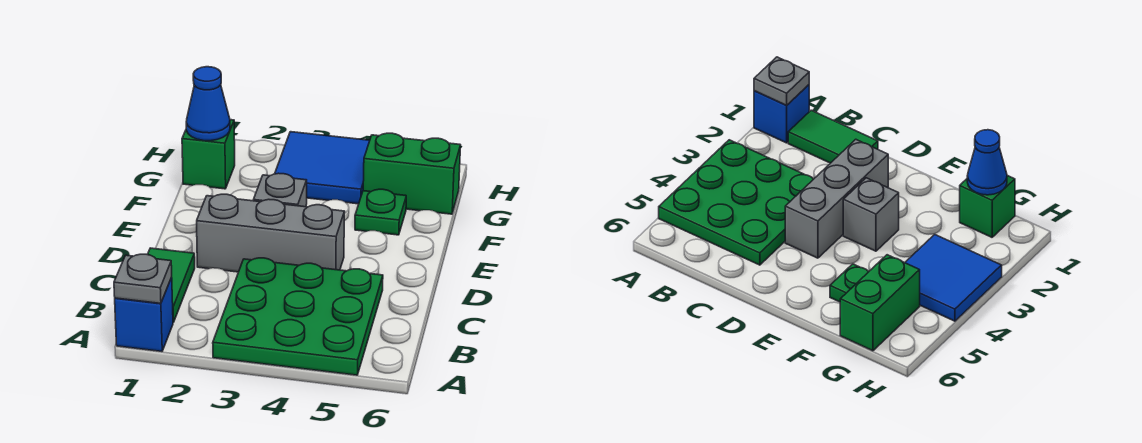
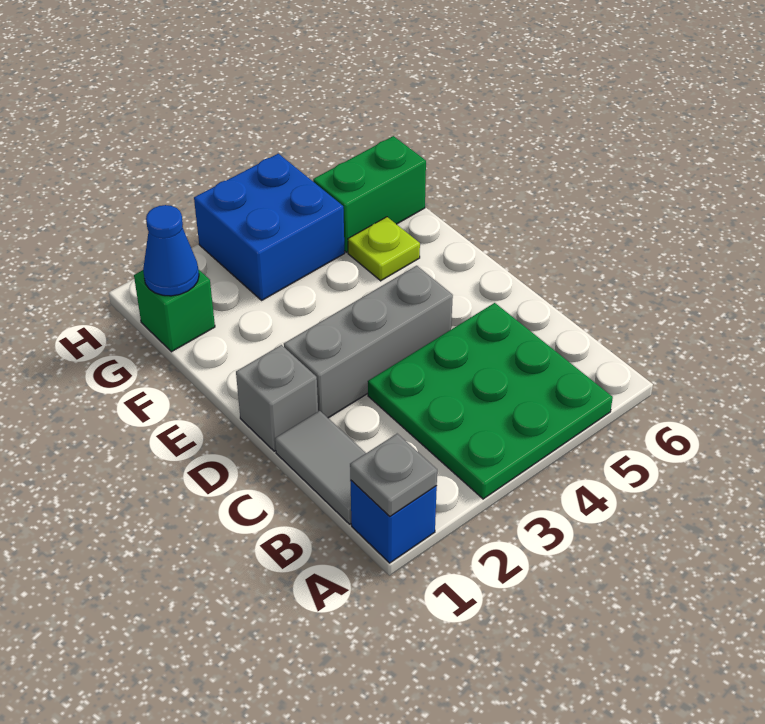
green 1x2 tile [147,248,195,322] -> grey 1x2 tile [275,411,366,524]
grey 1x1 brick [253,173,307,207] -> grey 1x1 brick moved to [236,345,318,451]
green 1x1 plate [355,189,406,235] -> lime 1x1 plate [348,217,420,281]
blue 2x2 tile [275,132,370,204] -> blue 2x2 brick [194,154,345,300]

